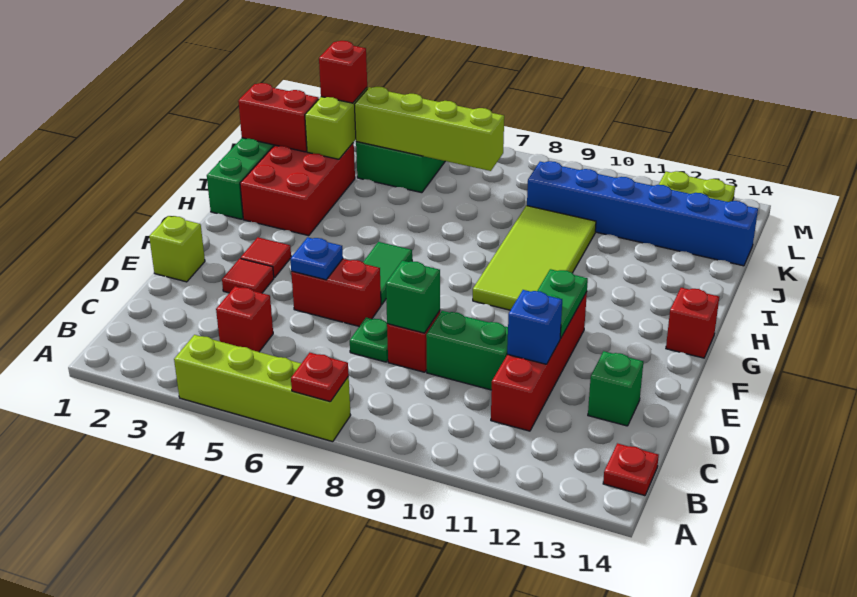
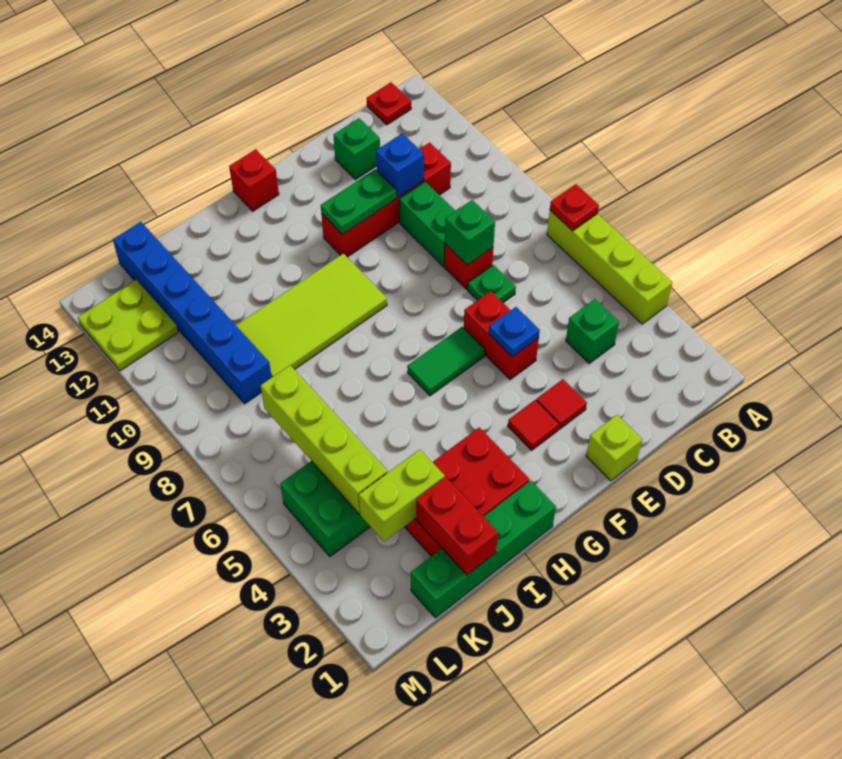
red 1x1 brick [216,286,273,352] -> green 1x1 brick [566,299,619,363]
red 1x1 brick [319,41,367,103] -> none

